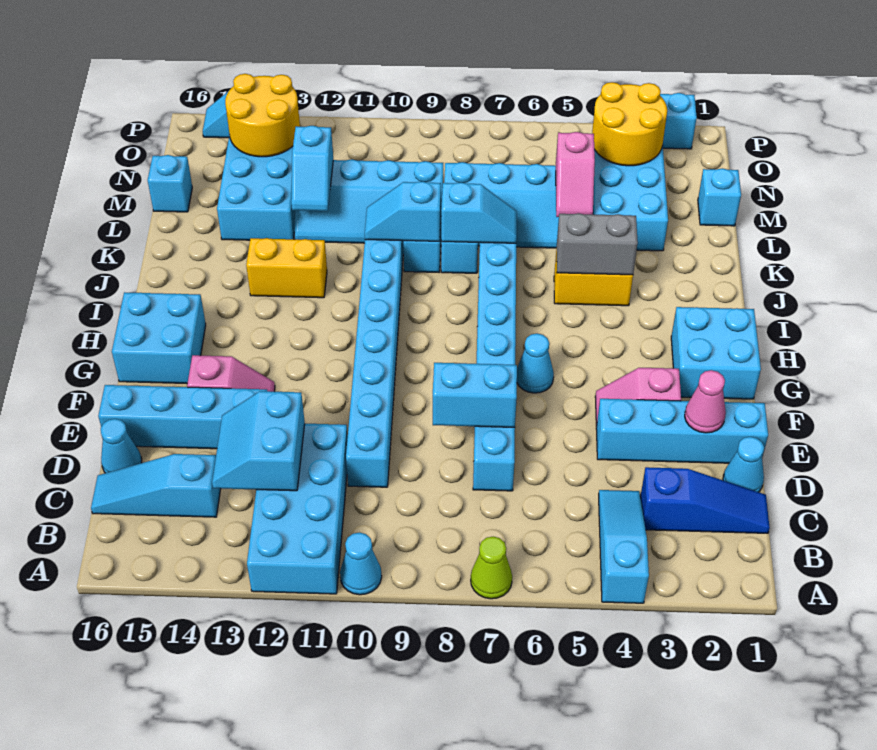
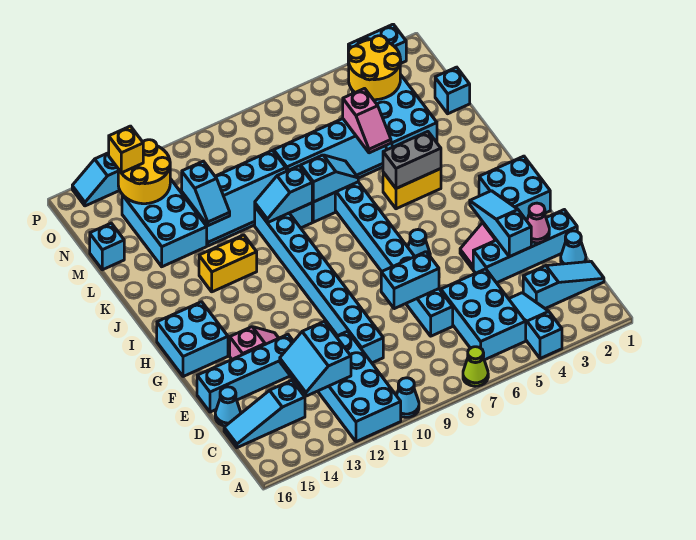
none -> cyan 2x3 brick [441,269,526,360]
blue 1x3 slope [640,467,770,533] -> cyan 1x3 slope [523,261,604,309]
none -> cyan 1x3 slope [470,191,531,257]
none -> yellow 1x1 brick [109,126,143,173]

